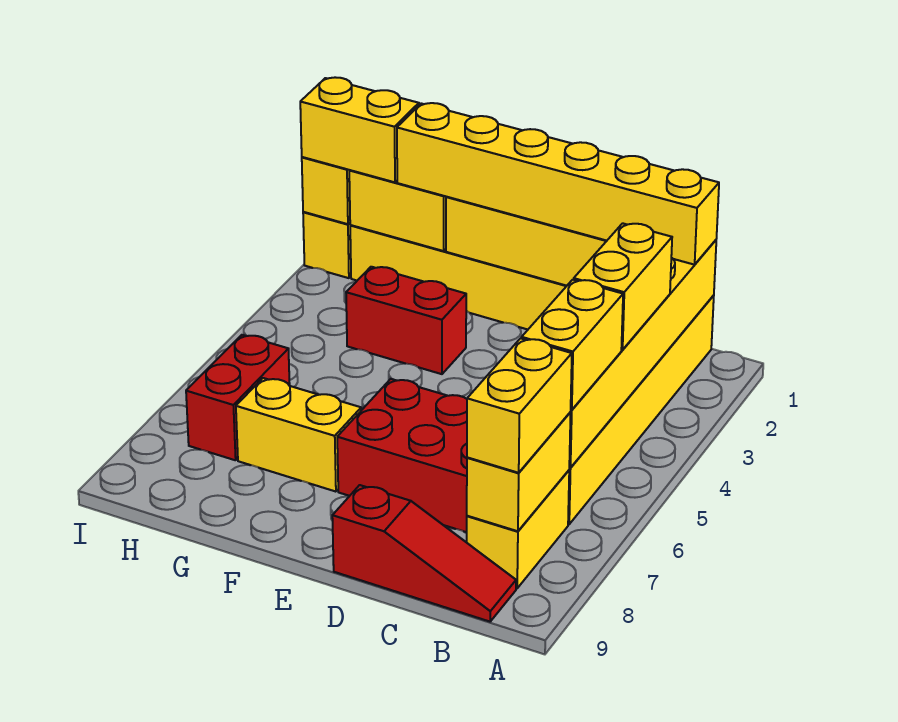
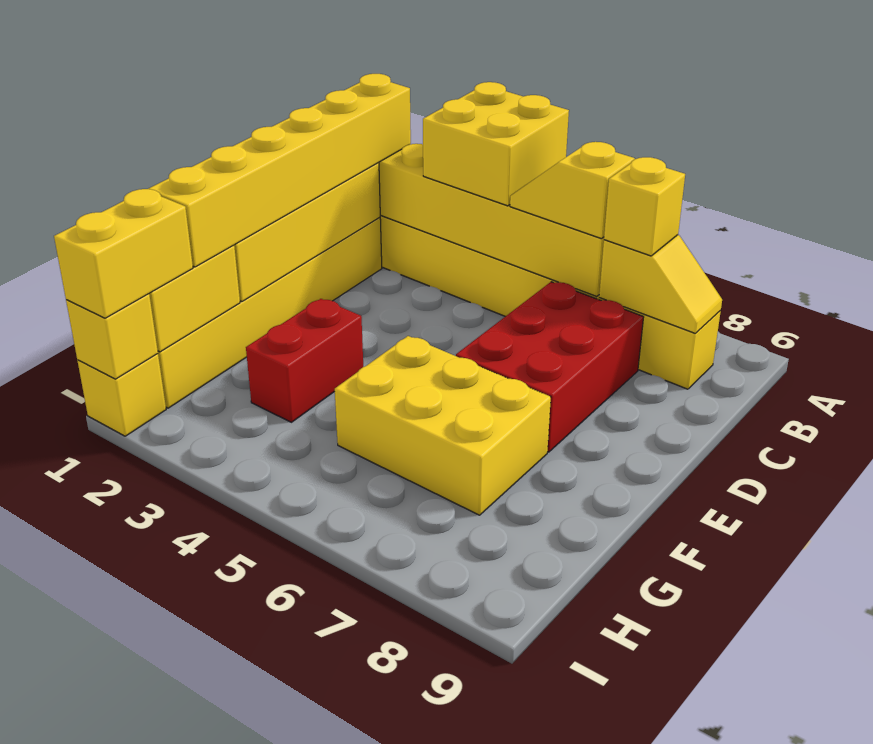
yellow 1x2 brick [574,223,672,350] -> yellow 2x2 brick [423,82,569,206]
yellow 1x2 brick [522,280,623,410] -> yellow 1x2 slope [510,142,635,238]
yellow 1x2 brick [467,412,571,531] -> yellow 1x2 slope [599,235,722,333]
yellow 1x2 brick [467,338,572,473] -> yellow 1x1 brick [604,157,685,256]
red 1x3 slope [332,485,516,622] -> none
yellow 1x2 brick [236,378,361,492] -> yellow 2x3 brick [335,336,551,515]
red 1x2 brick [186,335,290,460] -> none

